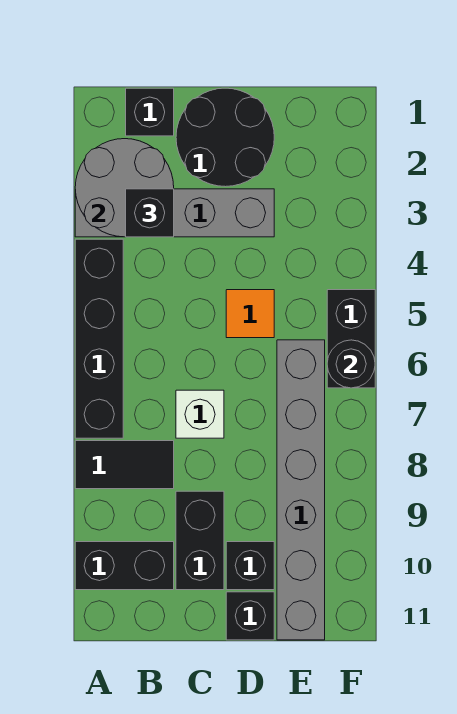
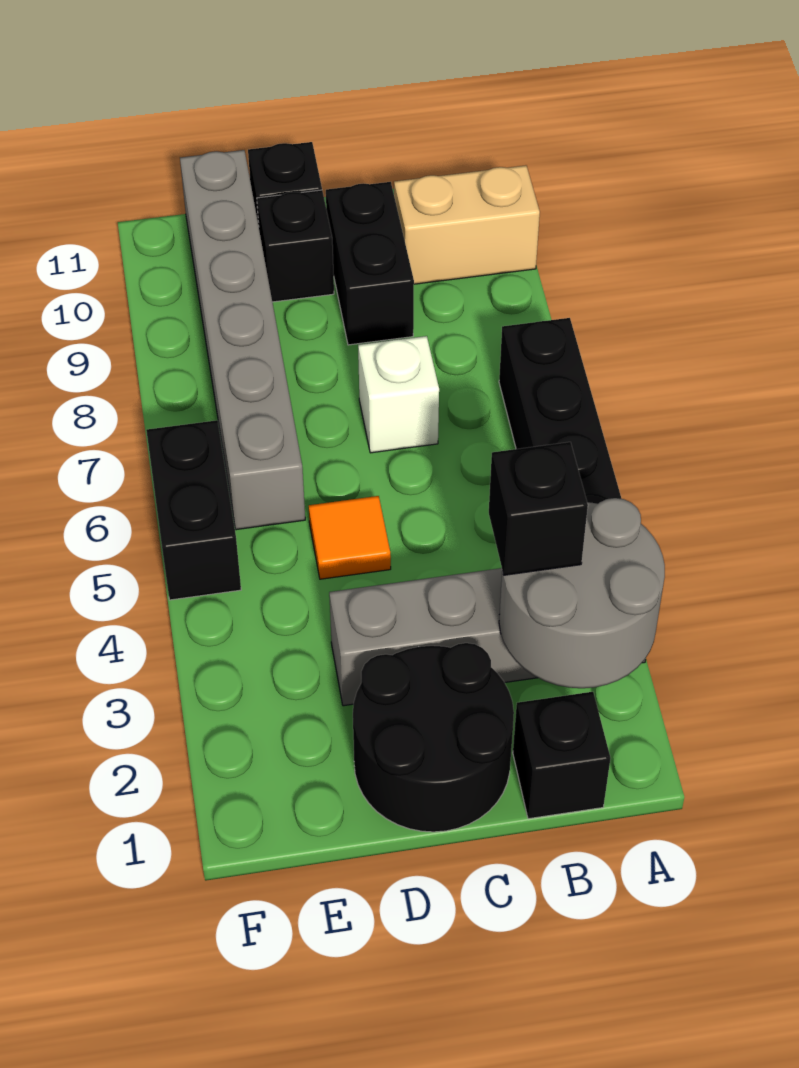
black 1x2 tile [75,441,174,489] -> none
black 1x2 brick [75,542,174,590] -> tan 1x2 brick [394,165,540,284]
black 1x1 round brick [327,340,375,388] -> none

